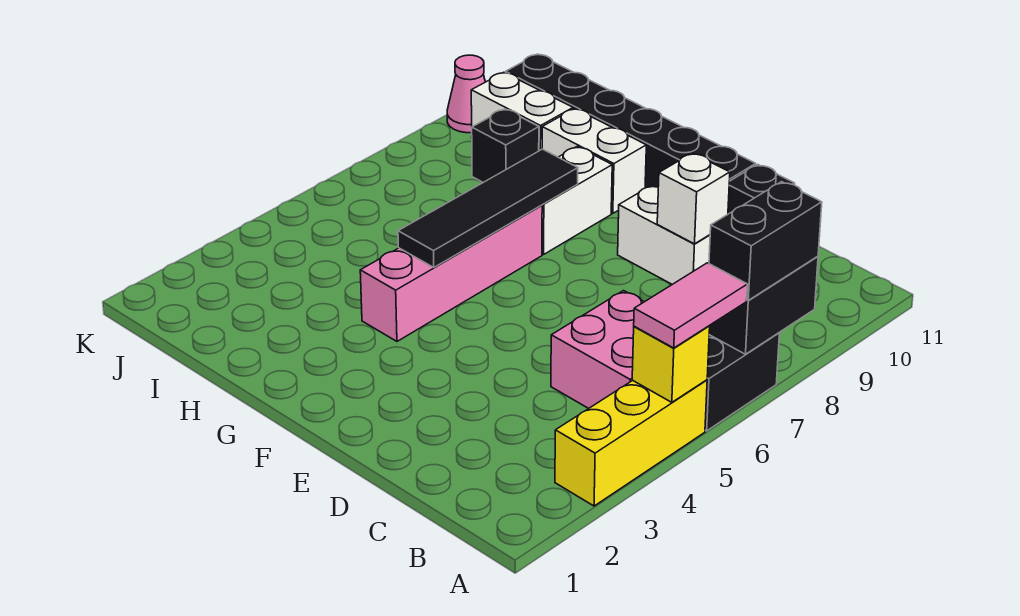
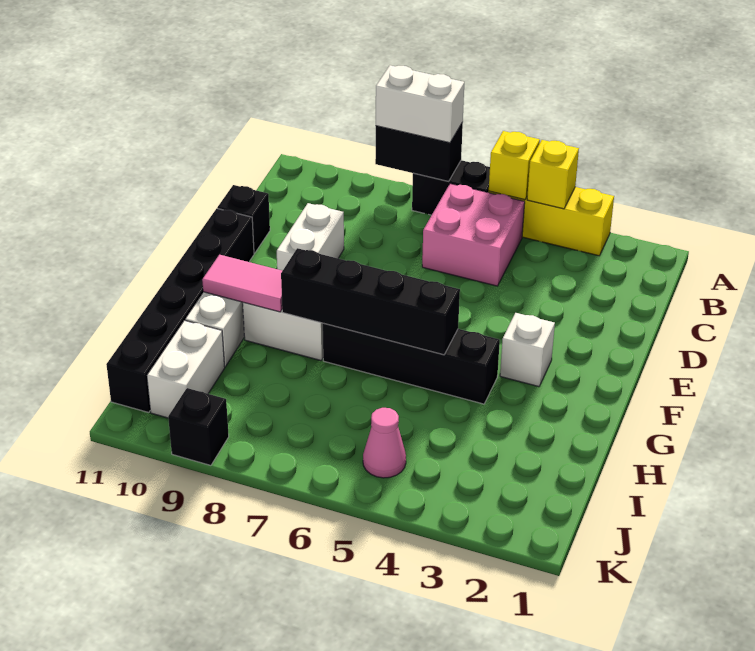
none -> yellow 1x1 brick [527,140,579,209]
pink 1x2 tile [634,263,748,348] -> pink 1x2 tile moved to [202,255,282,312]
black 1x2 brick [709,182,822,300] -> white 1x2 brick [376,65,464,143]
white 1x1 brick [657,153,730,244] -> white 1x1 brick moved to [500,313,555,387]
pink 1x4 brick [360,205,542,341] -> black 1x4 brick [323,323,500,404]
black 1x4 tile [398,149,578,267] -> black 1x4 brick [281,248,460,355]
black 1x1 brick [472,109,539,182] -> black 1x1 brick moved to [168,388,229,465]
pink 1x1 cone [447,55,485,133] -> pink 1x1 cone moved to [363,408,406,478]

